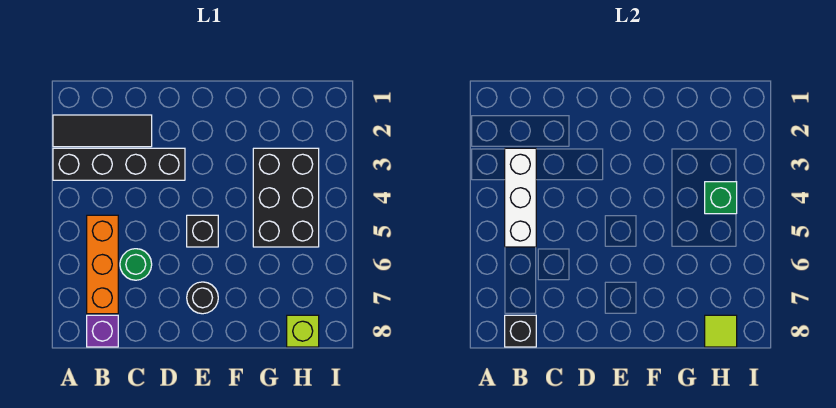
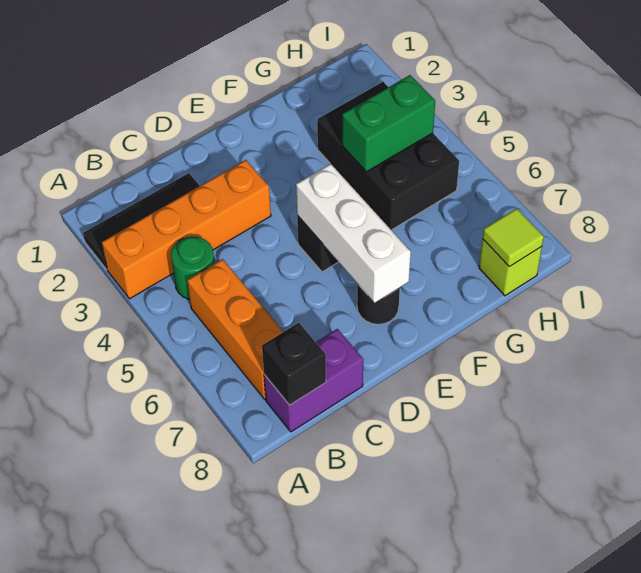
black 1x4 brick [53,148,185,180] -> orange 1x4 brick [102,160,271,299]
white 1x3 brick [505,148,536,247] -> white 1x3 brick moved to [296,164,411,303]
purple 1x1 brick [87,315,118,347] -> purple 1x2 brick [264,329,363,432]
green 1x1 round brick [120,249,152,280] -> green 1x1 round brick moved to [171,236,214,299]
green 1x1 brick [705,182,737,214] -> green 1x2 brick [342,75,435,172]

